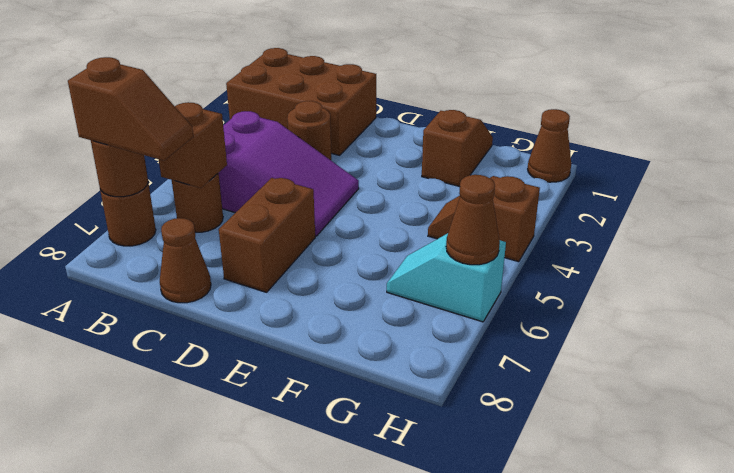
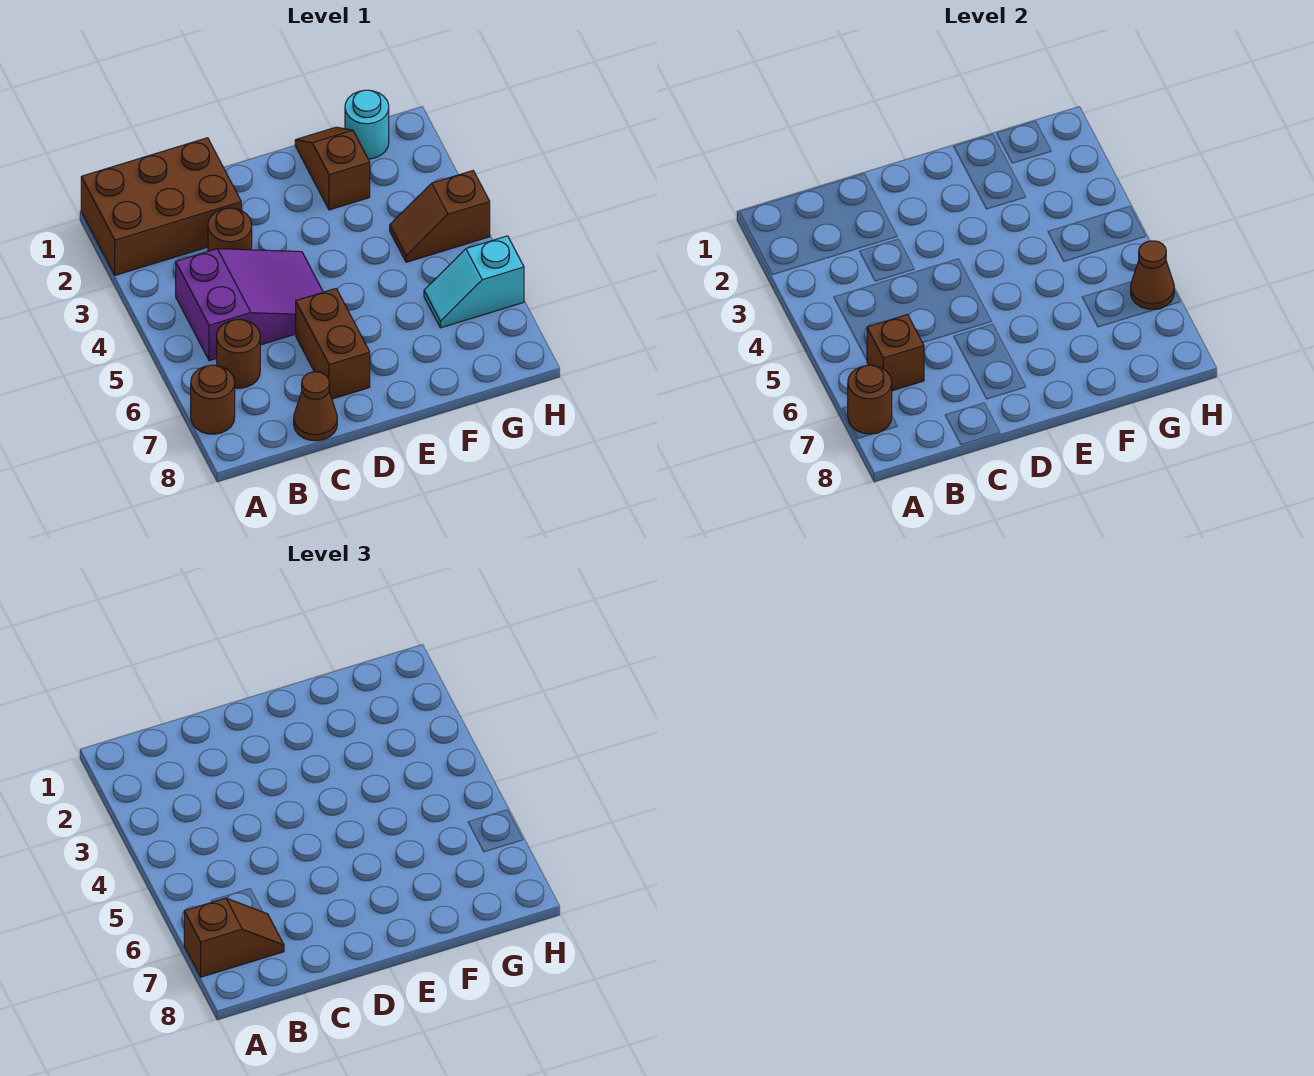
none -> cyan 1x1 round brick [345,90,389,159]
brown 1x1 cone [528,109,571,182] -> none

